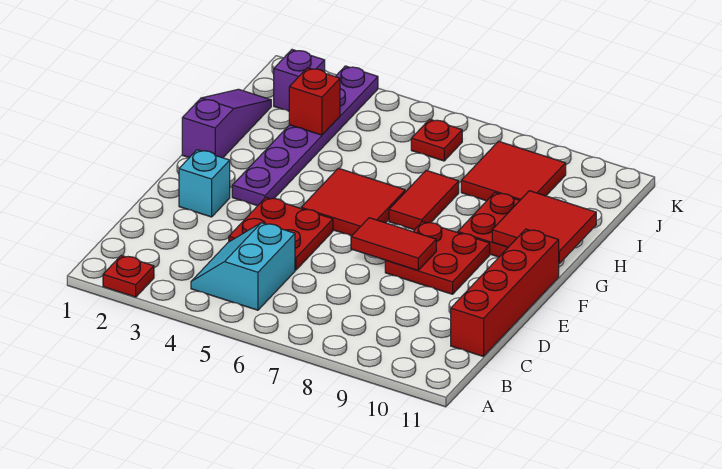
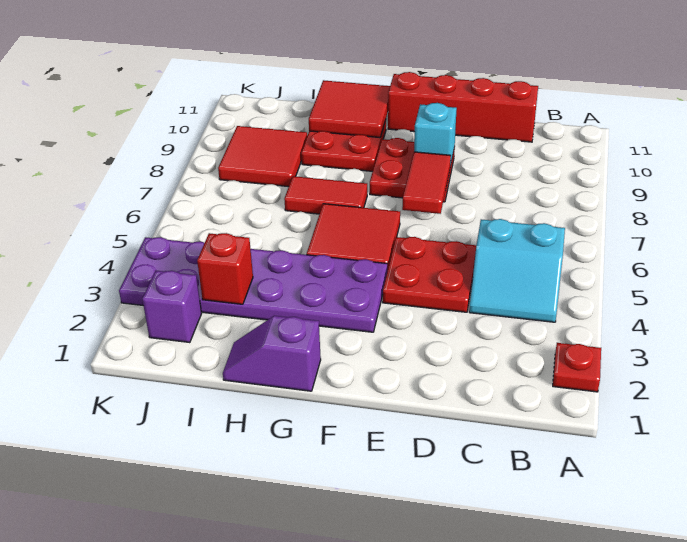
cyan 1x1 brick [179,150,230,217] -> cyan 1x1 brick moved to [414,103,457,166]
purple 1x6 plate [232,66,378,206] -> purple 2x6 plate [119,237,387,332]
purple 1x3 slope [182,89,271,158] -> purple 1x2 slope [223,316,321,391]
red 1x1 plate [411,119,462,161] -> none

